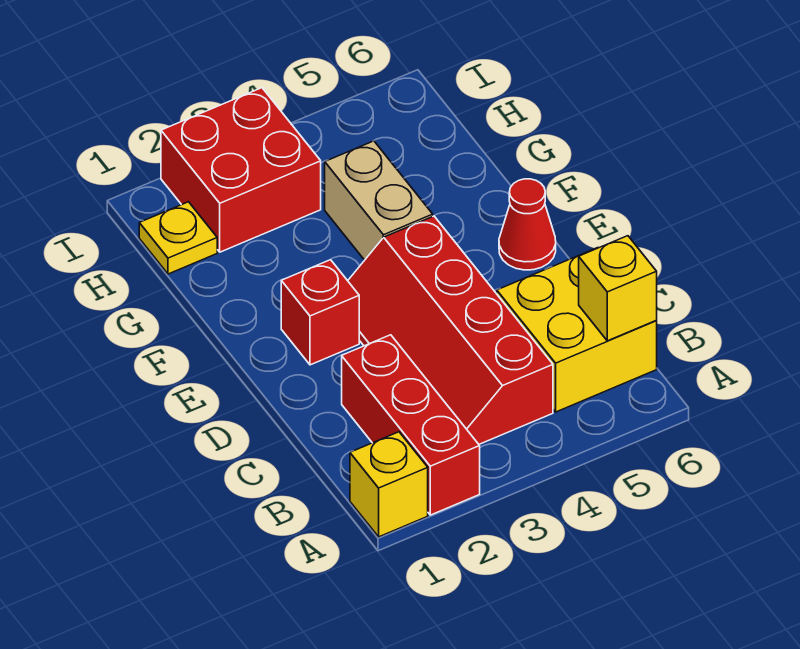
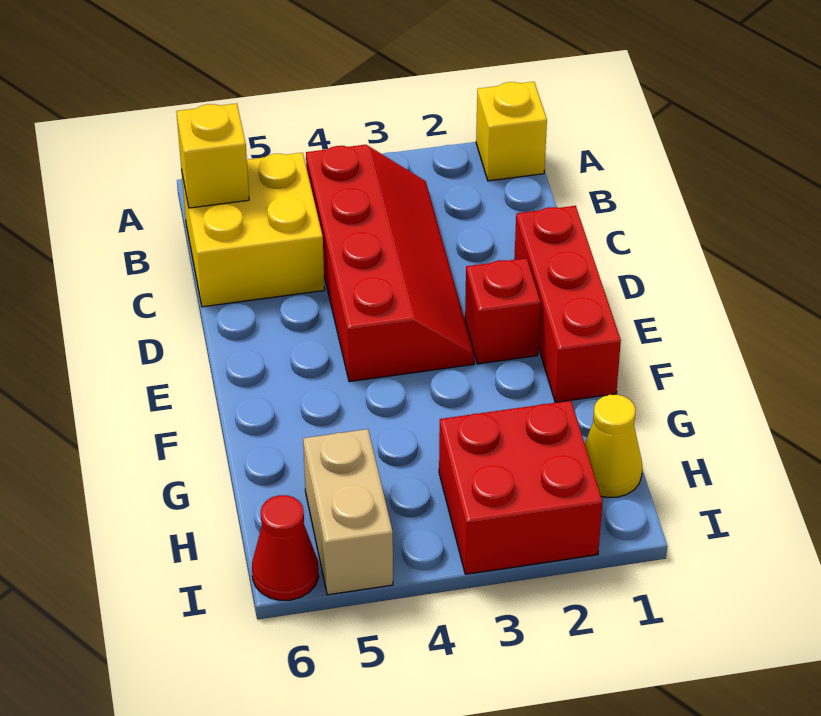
red 1x3 brick [342,335,480,515] -> red 1x3 brick moved to [514,206,621,402]
red 1x1 cone [499,179,556,270] -> red 1x1 cone moved to [252,495,319,600]
tan 1x2 brick [325,141,433,260] -> tan 1x2 brick moved to [303,429,393,595]
yellow 1x1 plate [139,202,217,274] -> yellow 1x1 cone [585,395,642,498]

